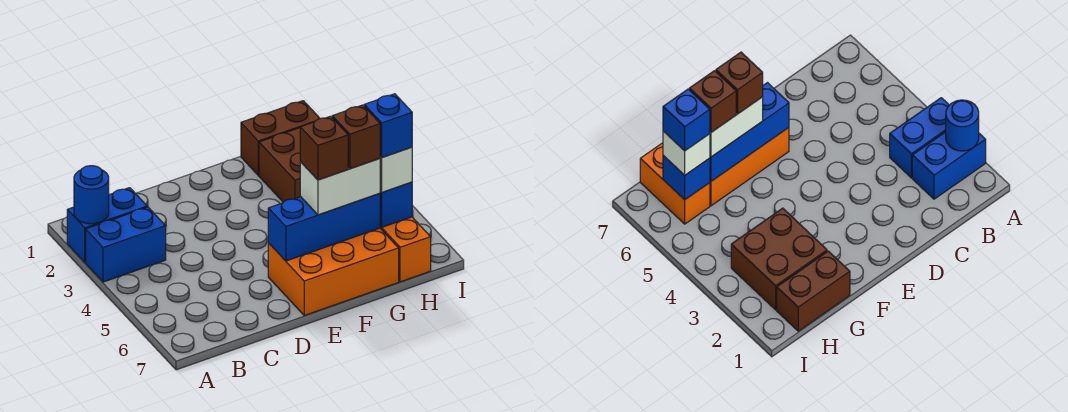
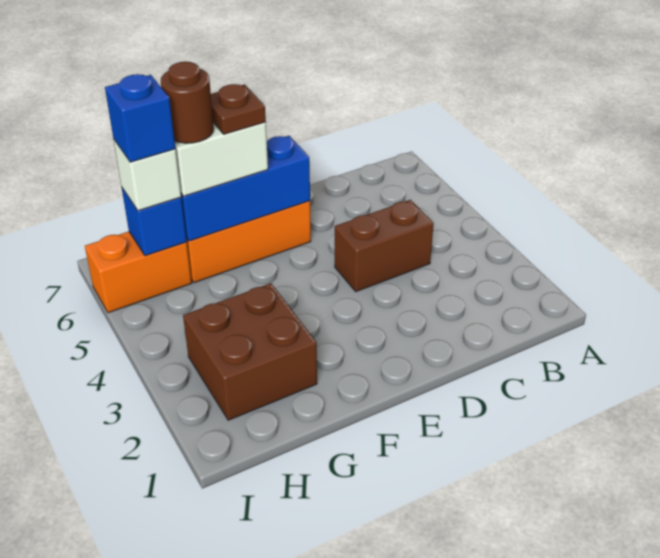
blue 1x2 brick [67,188,147,262] -> none
blue 1x1 round brick [74,166,109,224] -> none
blue 1x2 brick [86,207,166,282] -> none
brown 1x1 brick [300,116,348,180] -> brown 1x1 plate [211,84,266,134]
brown 1x2 brick [241,101,320,175] -> brown 1x2 brick moved to [335,200,434,292]
brown 1x1 brick [332,105,380,169] -> brown 1x1 round brick [161,62,214,143]
orange 1x2 brick [380,217,431,282] -> orange 1x2 brick turned to [85,232,192,313]

